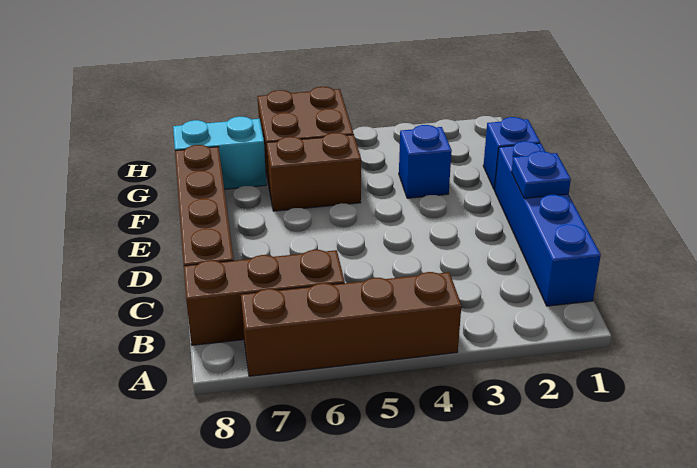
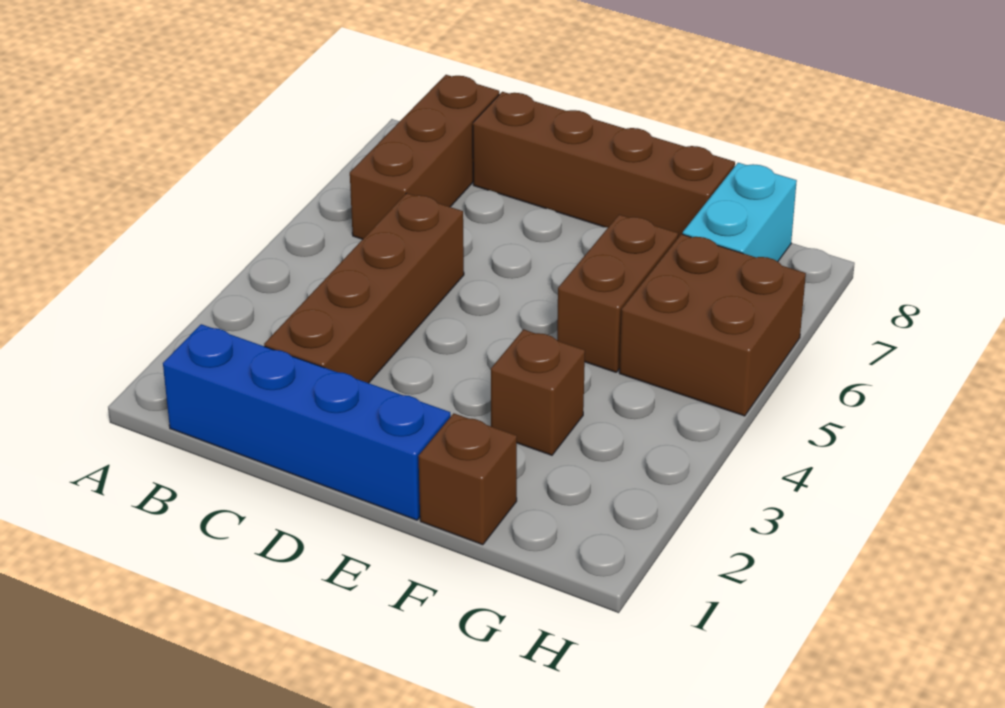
brown 1x4 brick [241,272,461,376] -> brown 1x4 brick moved to [264,193,464,383]
blue 1x1 plate [511,151,571,198] -> none
blue 1x1 brick [483,117,540,190] -> brown 1x1 brick [419,413,517,545]
blue 1x1 brick [399,125,452,198] -> brown 1x1 brick [491,329,585,455]

